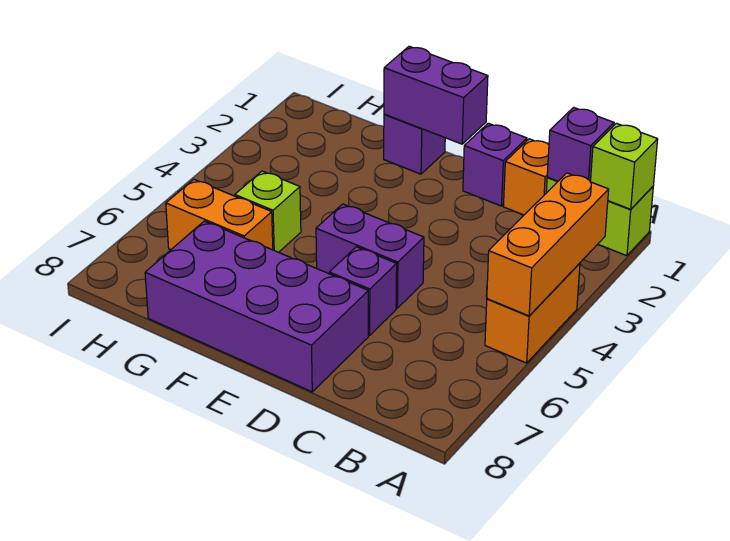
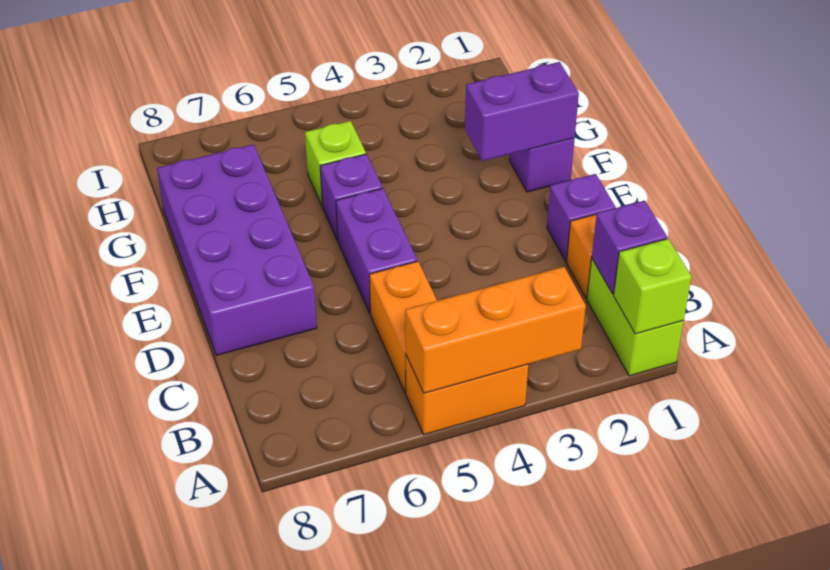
purple 1x1 brick [329,247,397,335] -> purple 1x1 brick moved to [320,154,382,241]
purple 1x2 brick [384,46,488,144] -> purple 1x2 brick turned to [465,62,579,161]
orange 1x2 brick [166,179,273,250] -> orange 1x2 brick moved to [369,261,437,393]

